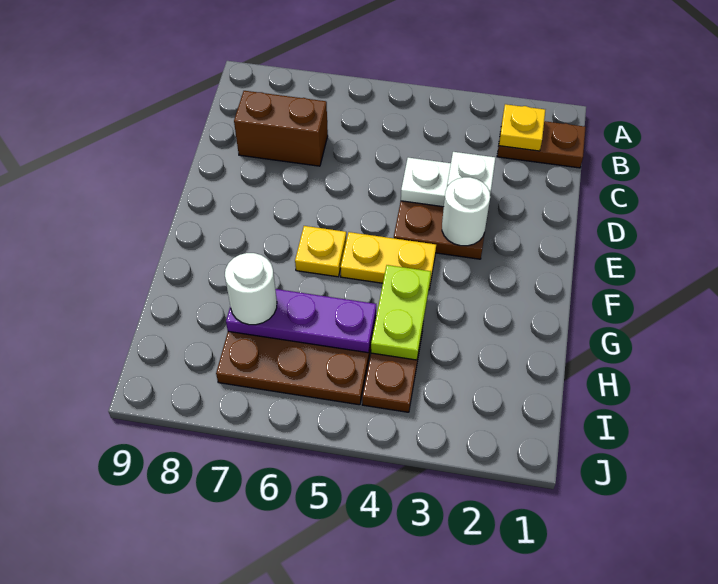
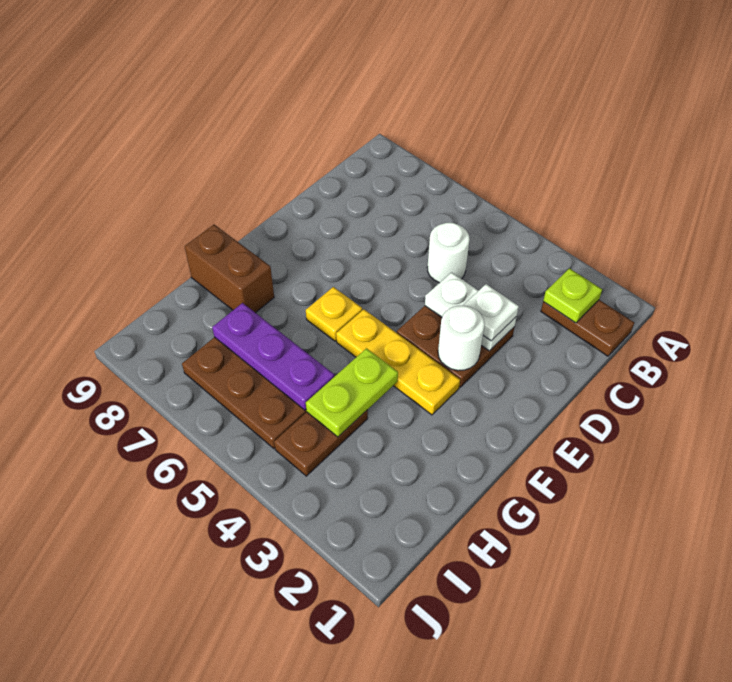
yellow 1x1 plate [499,104,545,151] -> lime 1x1 plate [543,268,602,323]
brown 1x2 brick [234,91,328,166] -> brown 1x2 brick moved to [185,225,274,313]
yellow 1x2 plate [341,232,436,290] -> yellow 1x3 plate [336,309,460,415]
white 1x1 round brick [225,253,277,325] -> white 1x1 round brick moved to [427,223,470,283]

